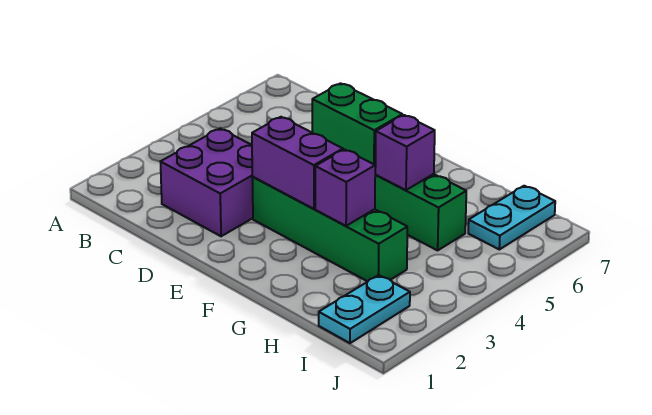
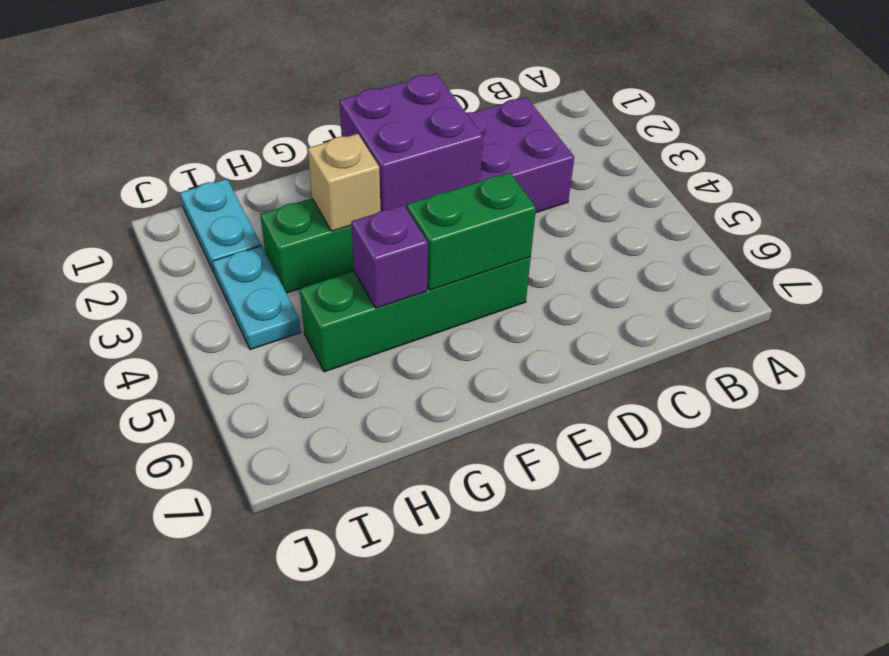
purple 1x2 brick [252,117,343,209] -> purple 2x2 brick [339,73,483,211]
purple 1x1 brick [315,149,375,226] -> tan 1x1 brick [308,134,381,231]
cyan 1x2 plate [468,186,555,249] -> cyan 1x2 plate moved to [212,246,301,350]

